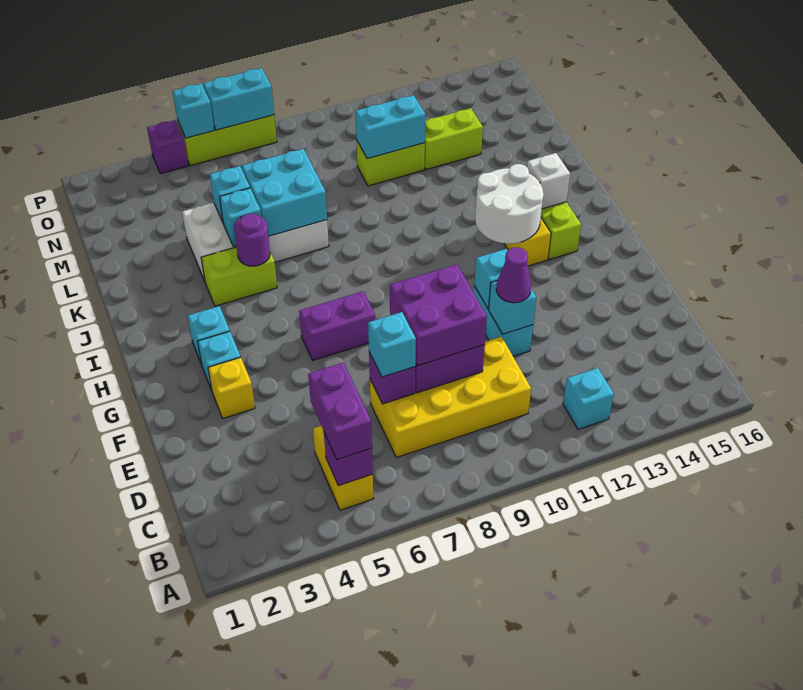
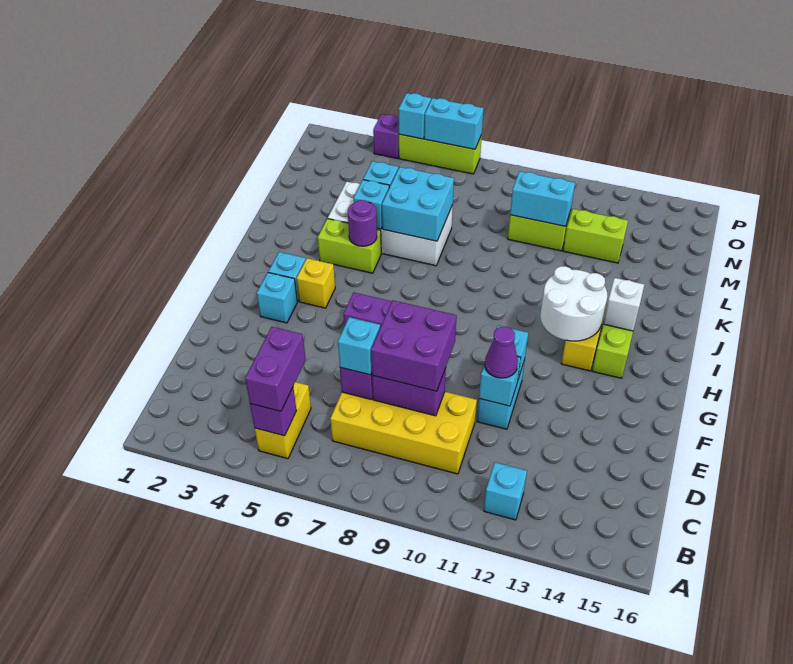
yellow 1x1 brick [208,357,255,418] -> yellow 1x1 brick moved to [297,258,335,308]

